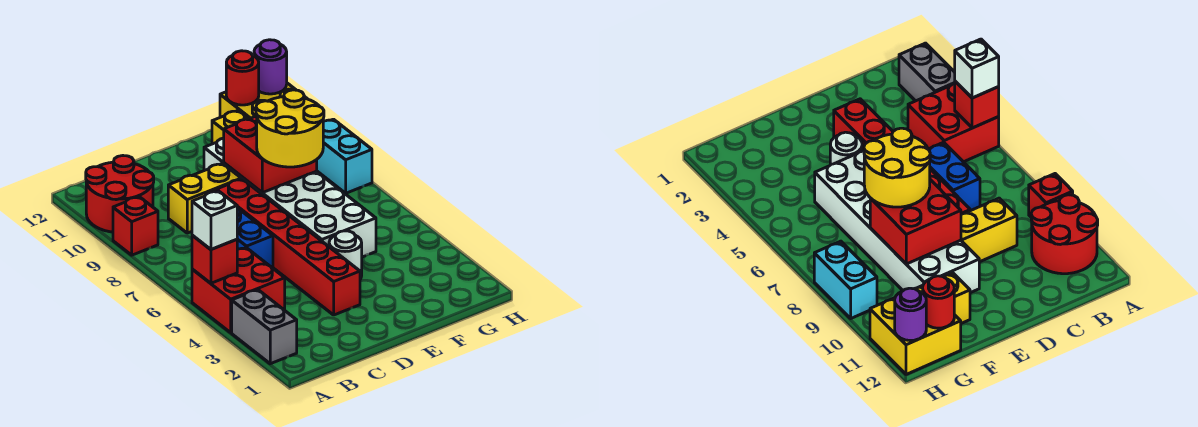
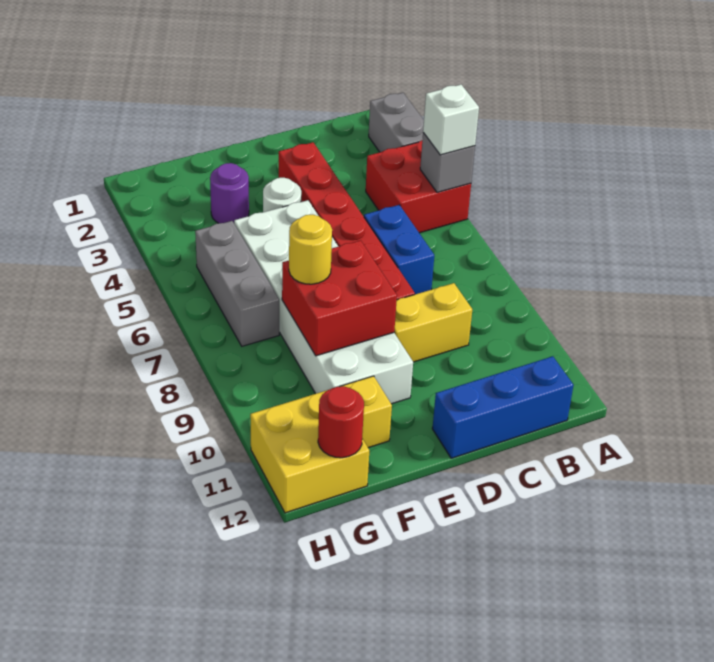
red 1x1 brick [192,235,237,283] -> grey 1x1 brick [420,133,475,193]
red 1x1 brick [113,197,158,255] -> none
red 2x2 round brick [86,156,154,232] -> none
none -> blue 1x3 brick [432,356,573,458]
yellow 2x2 round brick [256,90,324,167] -> yellow 1x1 round brick [289,214,332,284]
none -> grey 1x3 brick [195,221,279,346]
cyan 1x2 brick [317,119,372,193] -> none
purple 1x1 round brick [254,40,287,94] -> purple 1x1 round brick moved to [210,163,249,223]

